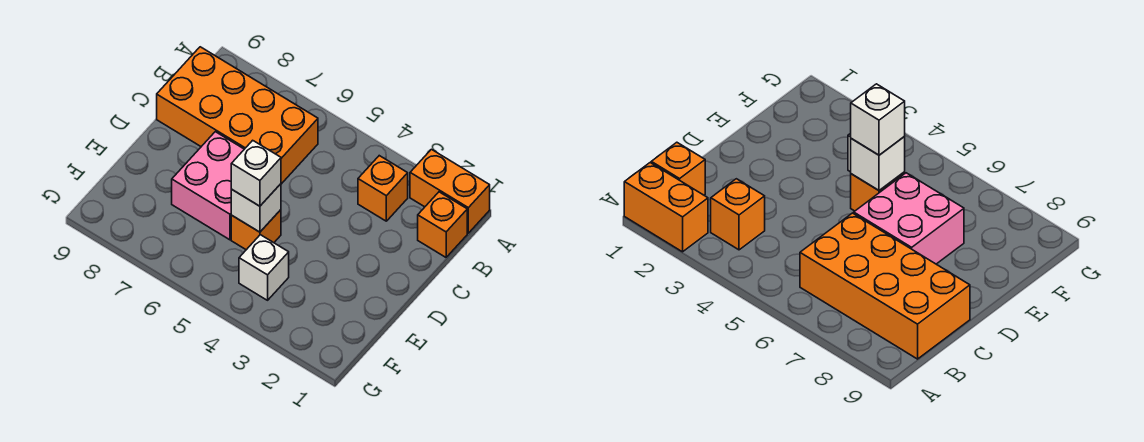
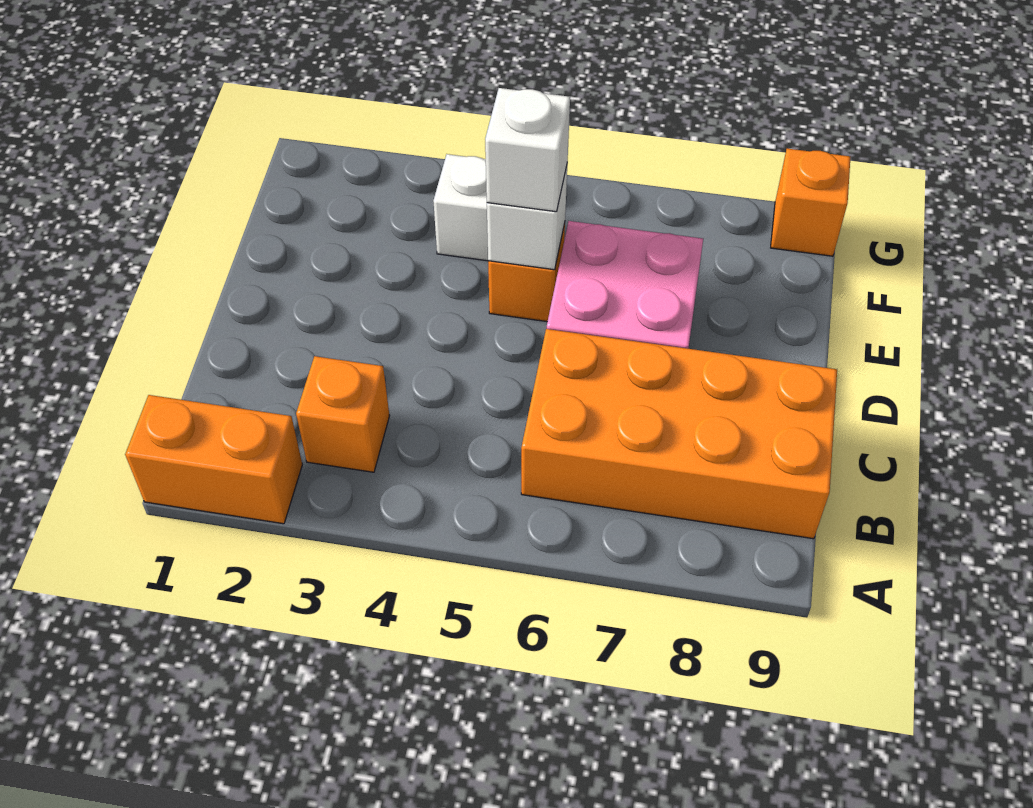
orange 1x1 brick [418,192,467,257] -> orange 1x1 brick moved to [771,149,850,256]

